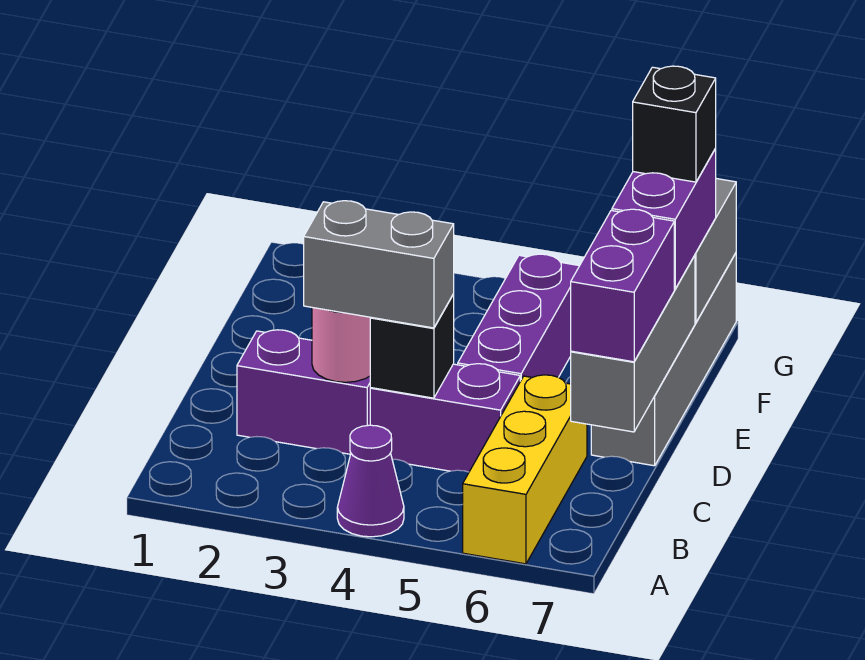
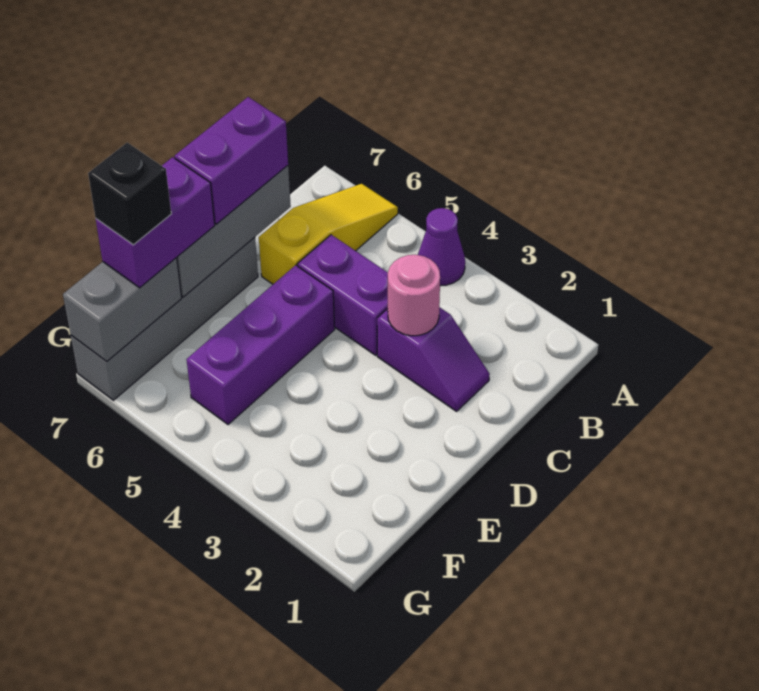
yellow 1x3 brick [463,375,587,564] -> yellow 1x3 slope [259,184,398,284]
purple 1x2 brick [237,330,370,454] -> purple 1x2 slope [377,307,490,411]
grey 1x2 brick [304,201,454,328] -> none
black 1x1 brick [370,294,454,398] -> none

